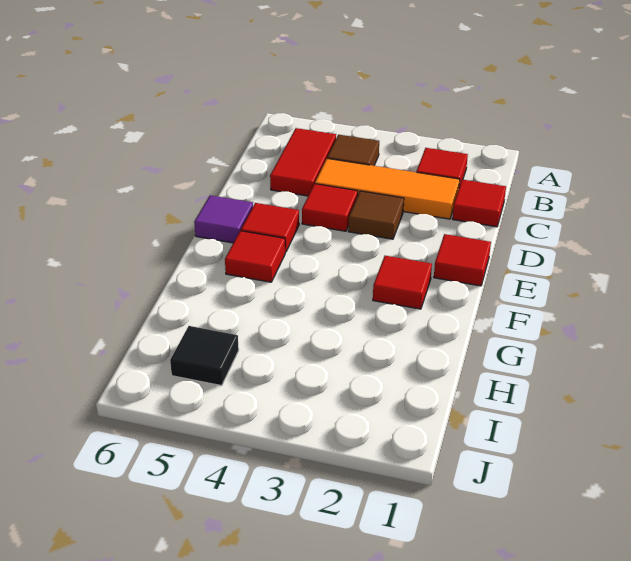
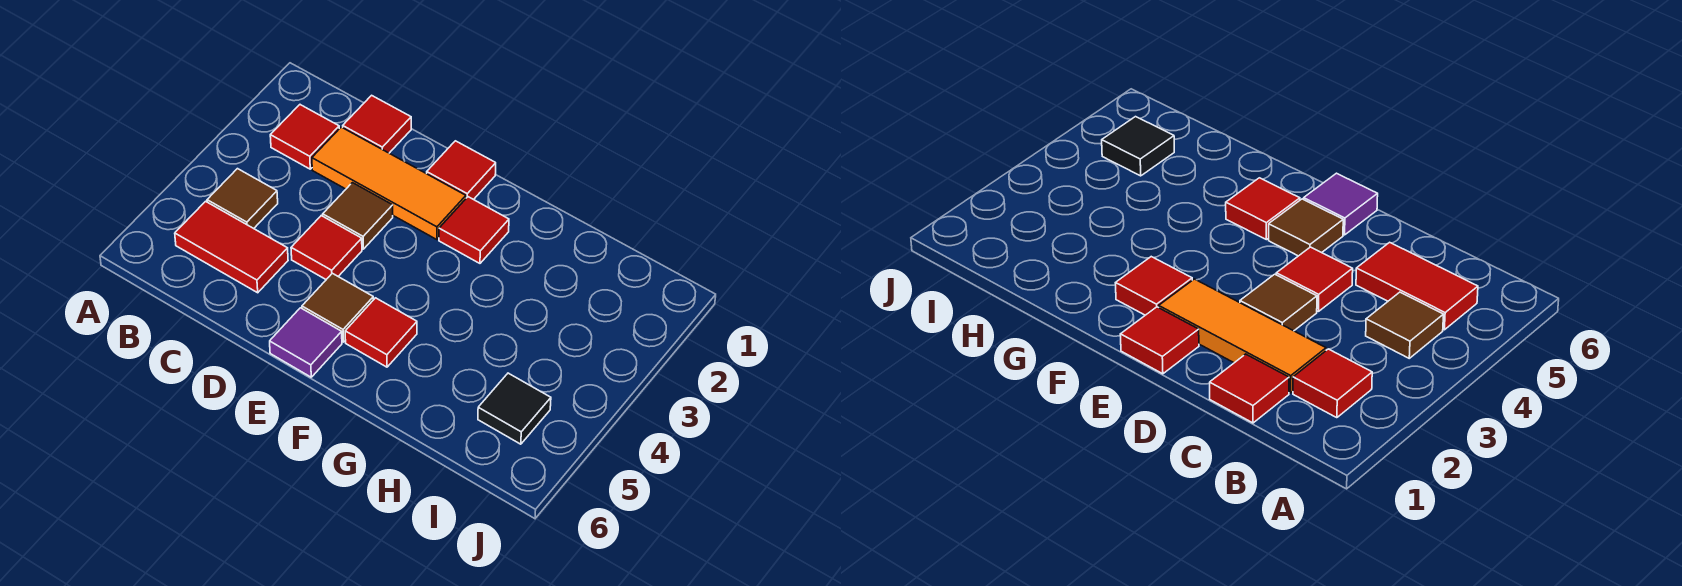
orange 1x3 tile [315,159,460,219] -> orange 1x3 tile turned to [312,127,466,240]
red 1x1 tile [241,203,299,252] -> brown 1x1 tile [302,273,373,342]

